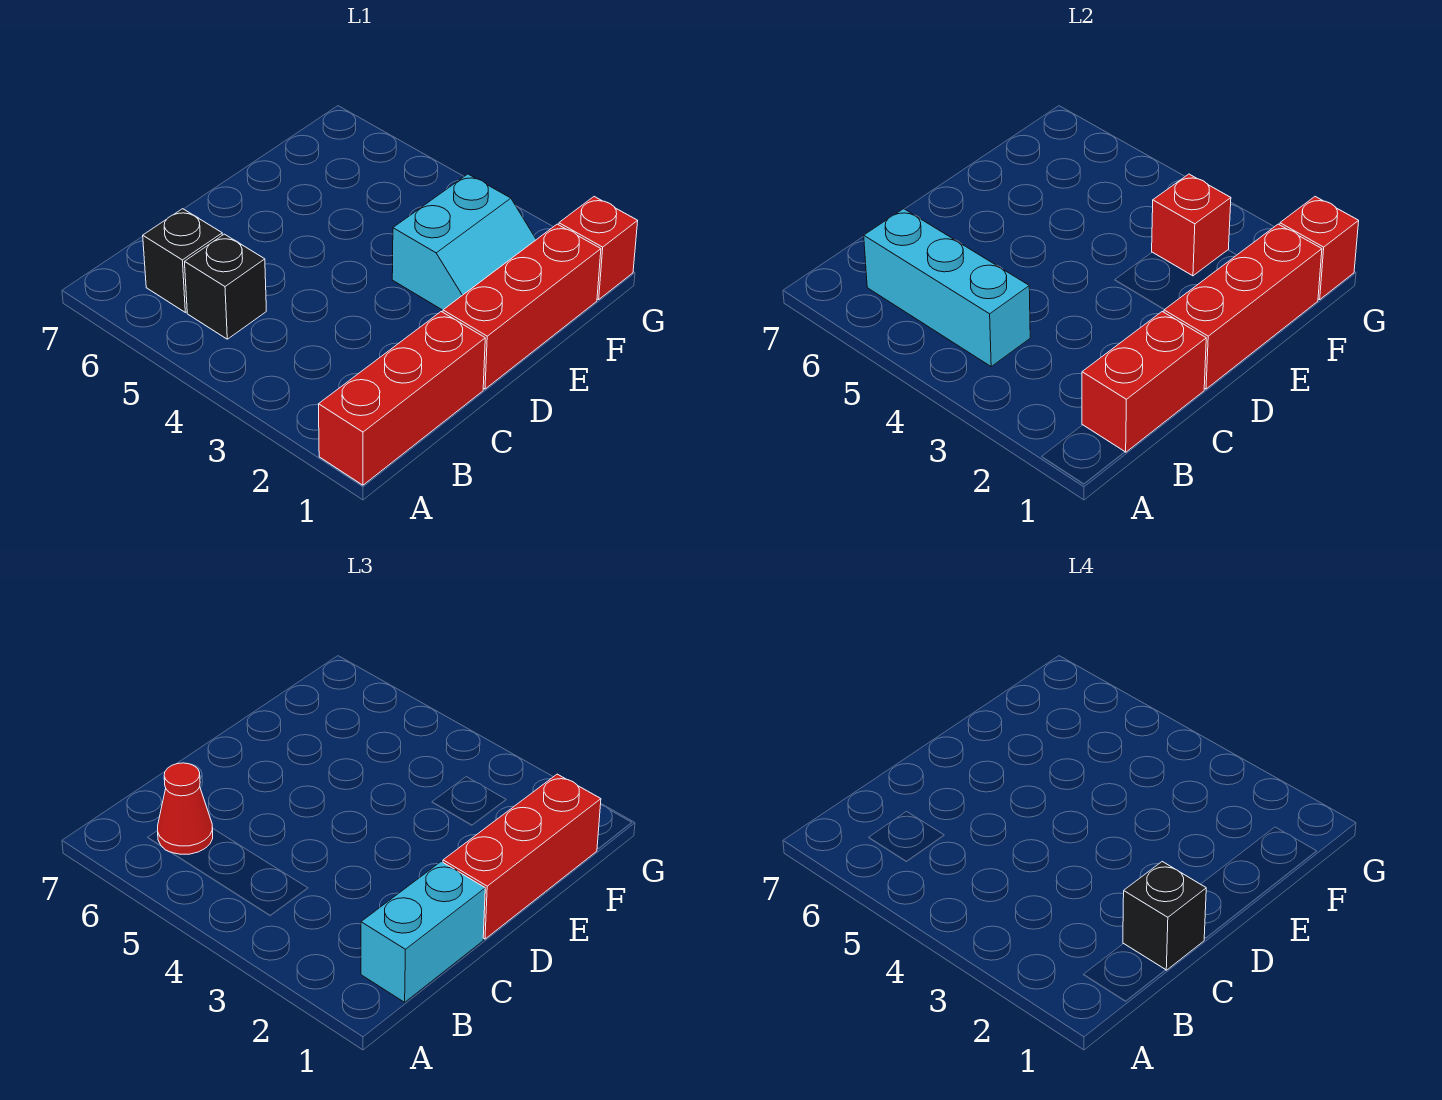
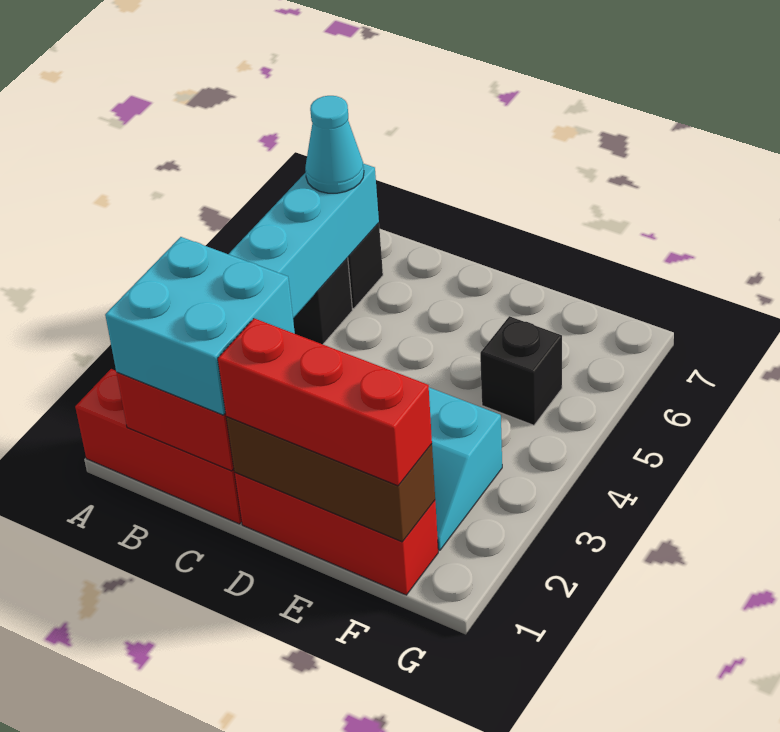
cyan 1x2 brick [361,862,485,1002] -> cyan 2x2 brick [105,237,295,415]
red 1x1 cone [158,763,213,854] -> cyan 1x1 cone [305,96,364,193]
black 1x1 brick [1123,862,1206,970] -> black 1x1 brick moved to [480,316,562,425]
red 1x3 brick [1164,224,1322,389] -> brown 1x3 brick [226,417,435,542]
red 1x1 brick [1152,174,1231,276] -> none
red 1x1 brick [559,197,638,300] -> none
red 1x1 brick [1280,197,1359,300] -> none

